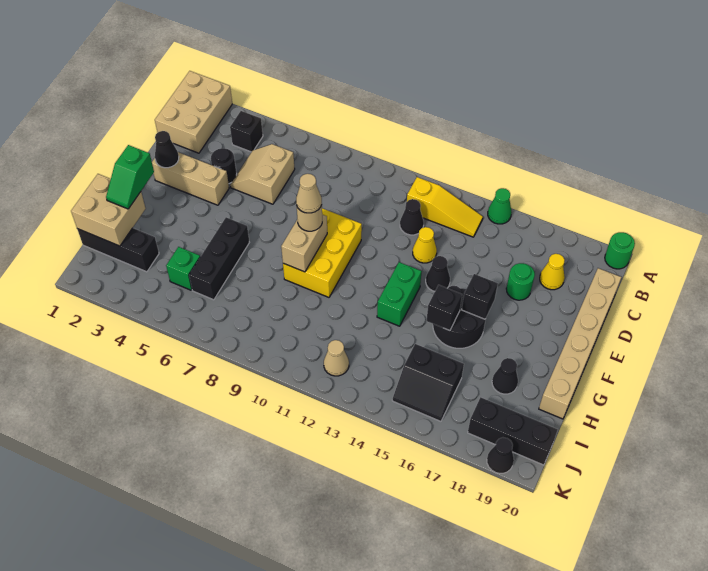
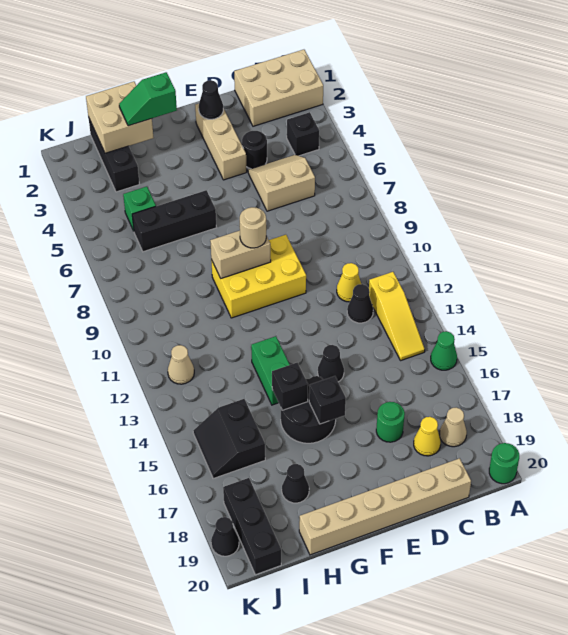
yellow 1x1 cone [413,227,437,263] -> yellow 1x1 cone moved to [337,263,361,302]
tan 1x1 cone [296,174,322,213] -> tan 1x1 cone moved to [439,407,467,447]
green 1x2 brick [377,262,422,326] -> green 1x2 brick turned to [251,336,290,405]

